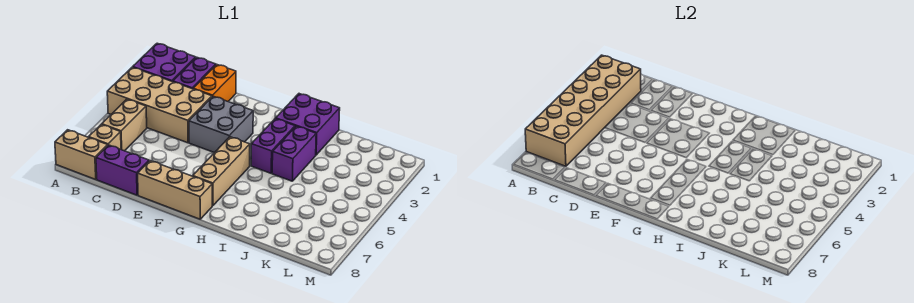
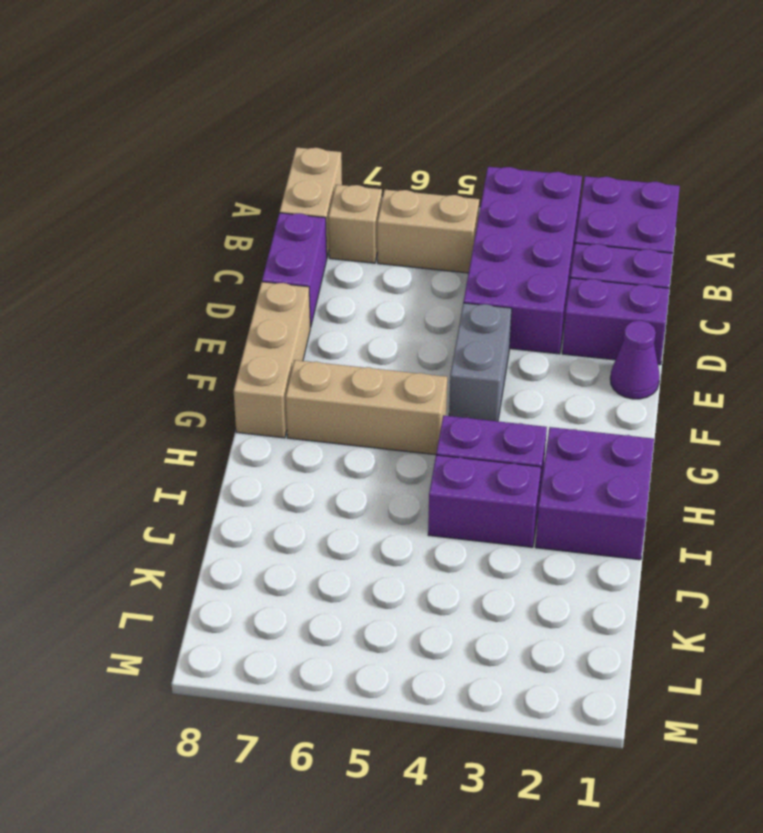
tan 2x6 brick [525,55,641,166] -> none
tan 2x4 brick [107,67,212,143] -> purple 2x4 brick [463,167,582,354]
orange 1x2 brick [193,65,236,101] -> purple 1x2 brick [562,278,669,365]
none -> purple 1x1 cone [610,321,660,399]
grey 2x2 brick [189,96,253,153] -> grey 1x2 brick [449,303,512,421]

